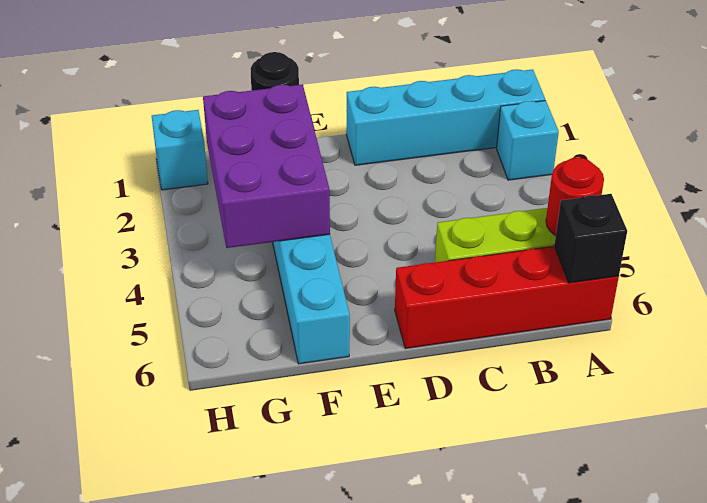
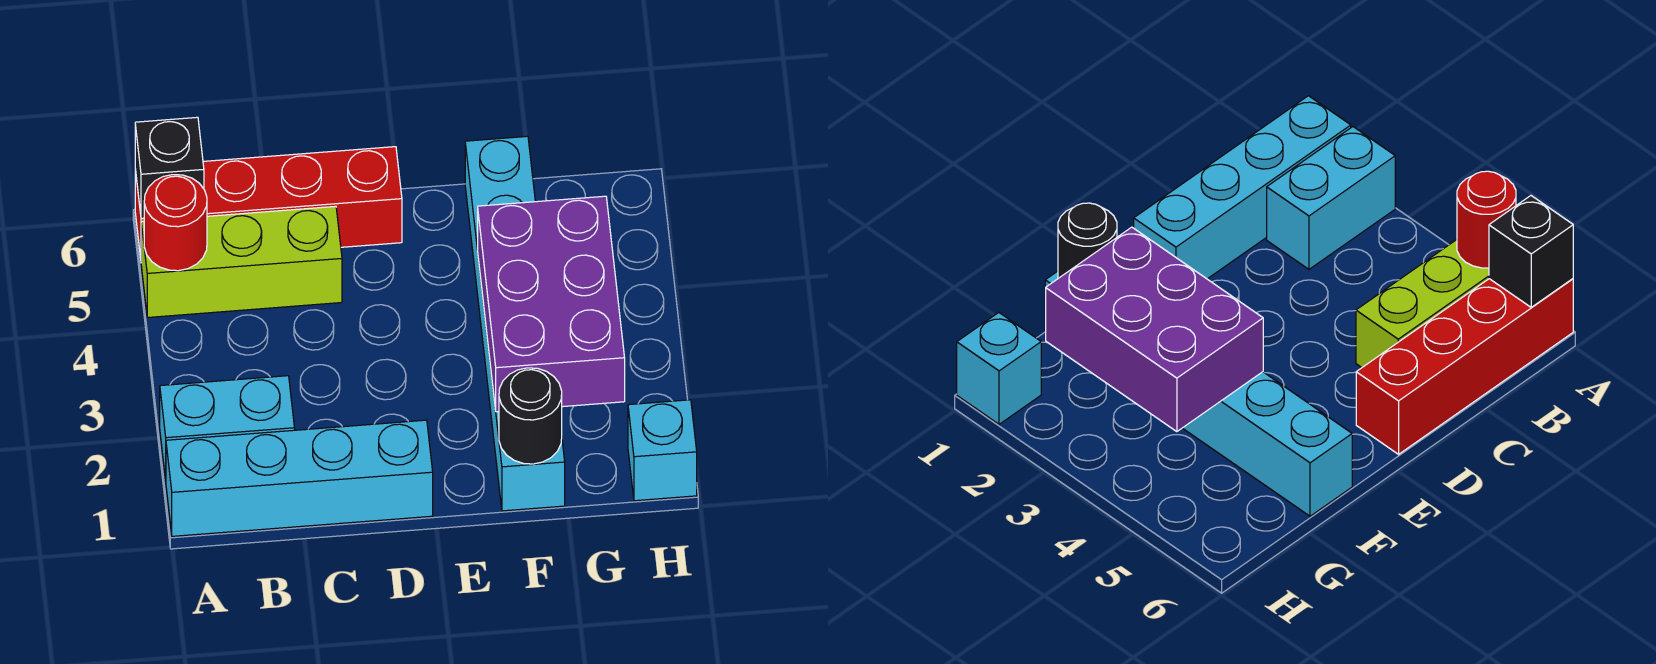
cyan 1x1 brick [497,101,559,180] -> cyan 1x2 brick [160,376,295,480]

